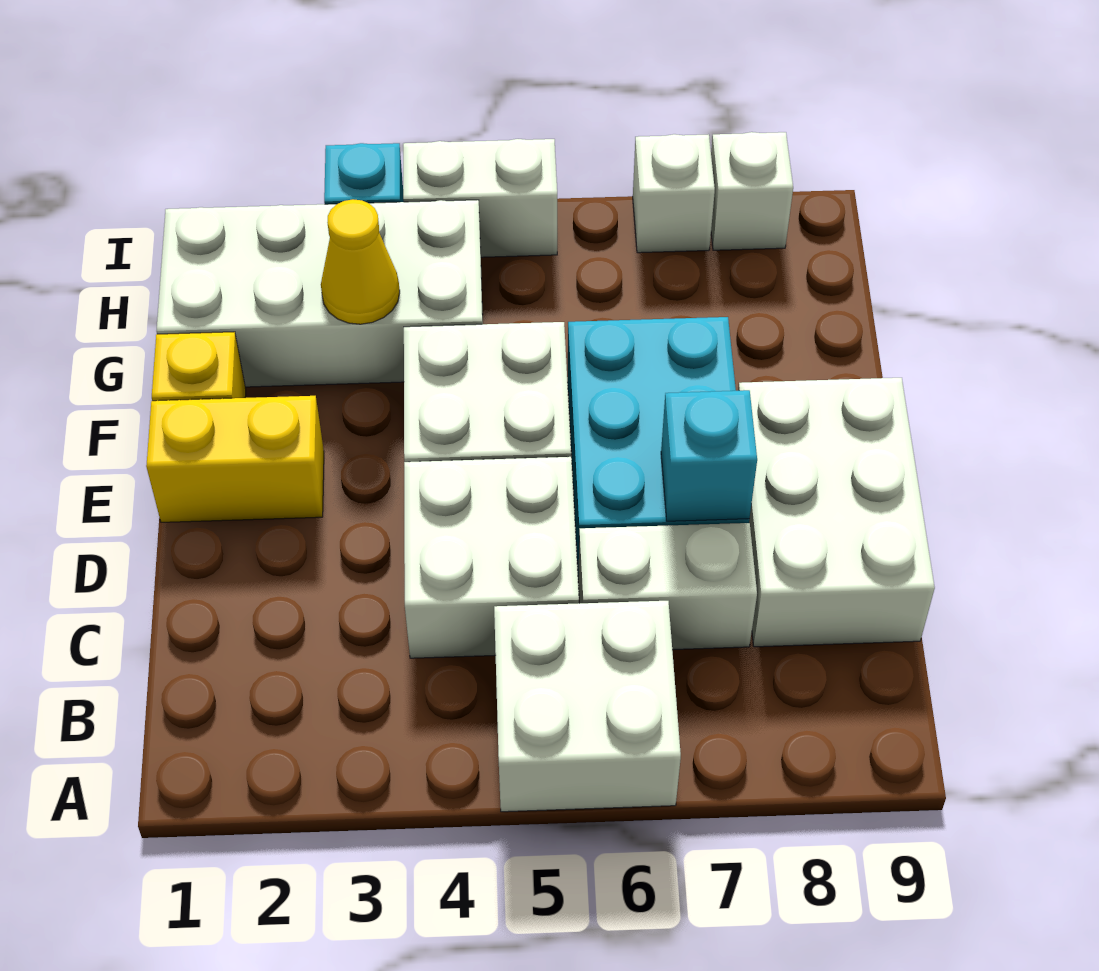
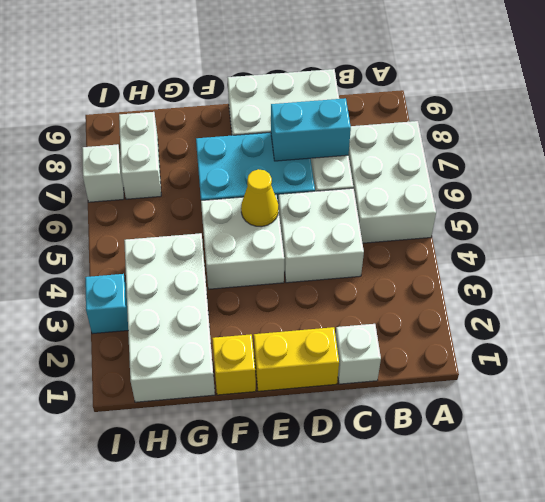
white 2x2 brick [494,601,681,812] -> white 2x3 brick [348,121,436,243]
cyan 1x1 brick [661,390,757,521] -> cyan 1x2 brick [271,98,351,161]
yellow 1x2 brick [146,396,324,522] -> yellow 1x2 brick turned to [254,327,339,391]
yellow 1x1 cone [321,199,400,324] -> yellow 1x1 cone moved to [241,169,278,227]
white 1x2 brick [403,139,557,257] -> white 1x2 brick moved to [119,112,161,199]
white 1x1 brick [711,132,793,250] -> white 1x1 brick moved to [335,324,381,384]

